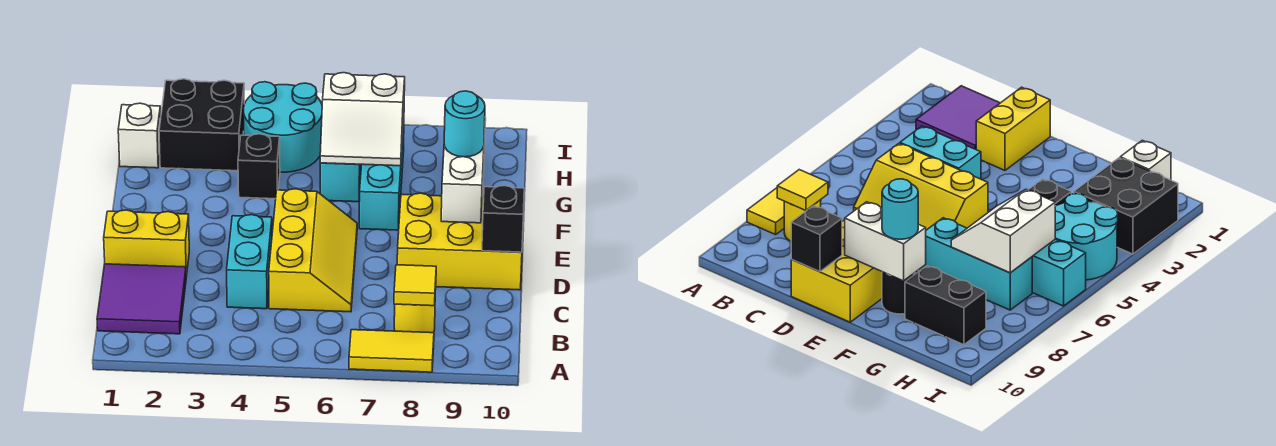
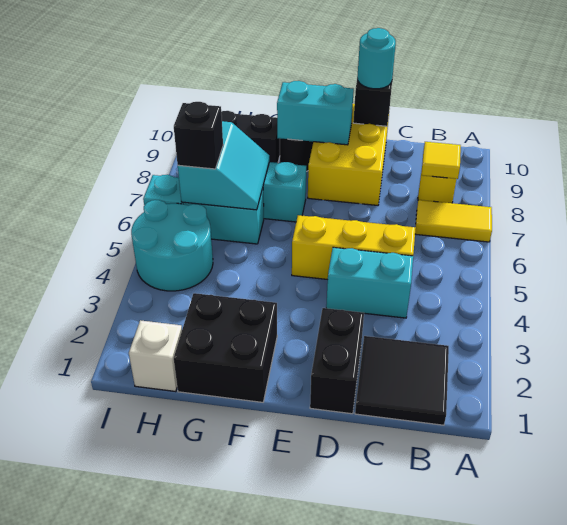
yellow 1x2 tile [349,330,434,372] -> yellow 1x2 tile turned to [415,200,492,242]
purple 2x2 tile [97,264,186,334] -> black 2x2 tile [355,336,449,425]
yellow 1x2 brick [104,210,189,277] -> black 1x2 brick [310,308,364,414]
white 1x2 brick [441,145,484,223] -> cyan 1x2 brick [277,81,354,145]
cyan 1x1 round brick [444,91,485,157] -> cyan 1x1 round brick moved to [357,28,396,89]
black 1x1 brick [238,134,280,199] -> black 1x1 brick moved to [174,102,223,169]
white 2x2 slope [320,73,405,166] -> cyan 2x2 slope [178,121,269,210]
black 2x2 brick [159,79,244,171] -> black 2x2 brick moved to [174,293,277,402]

